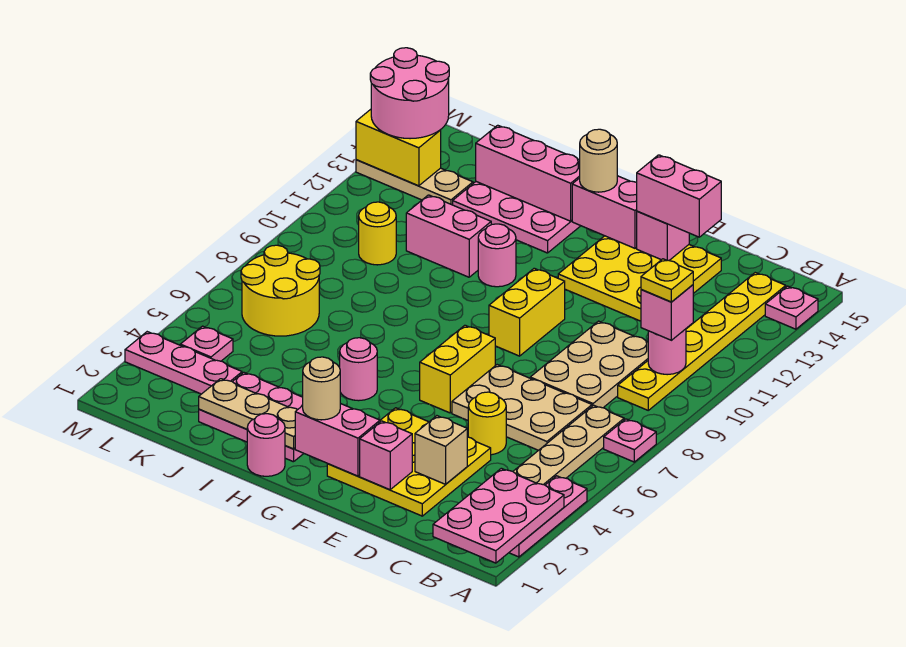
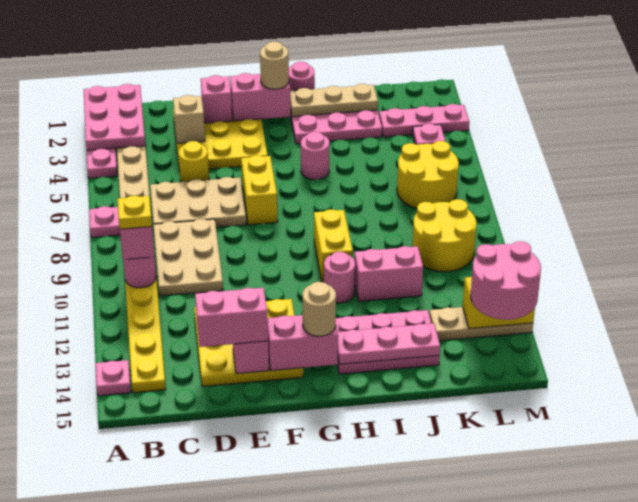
yellow 1x2 brick [489,268,565,356] -> yellow 1x2 brick moved to [314,210,353,282]
pink 1x3 brick [476,125,580,221] -> pink 1x3 plate [337,323,440,364]
yellow 1x1 round brick [359,202,396,265] -> yellow 2x2 round brick [412,199,477,272]

